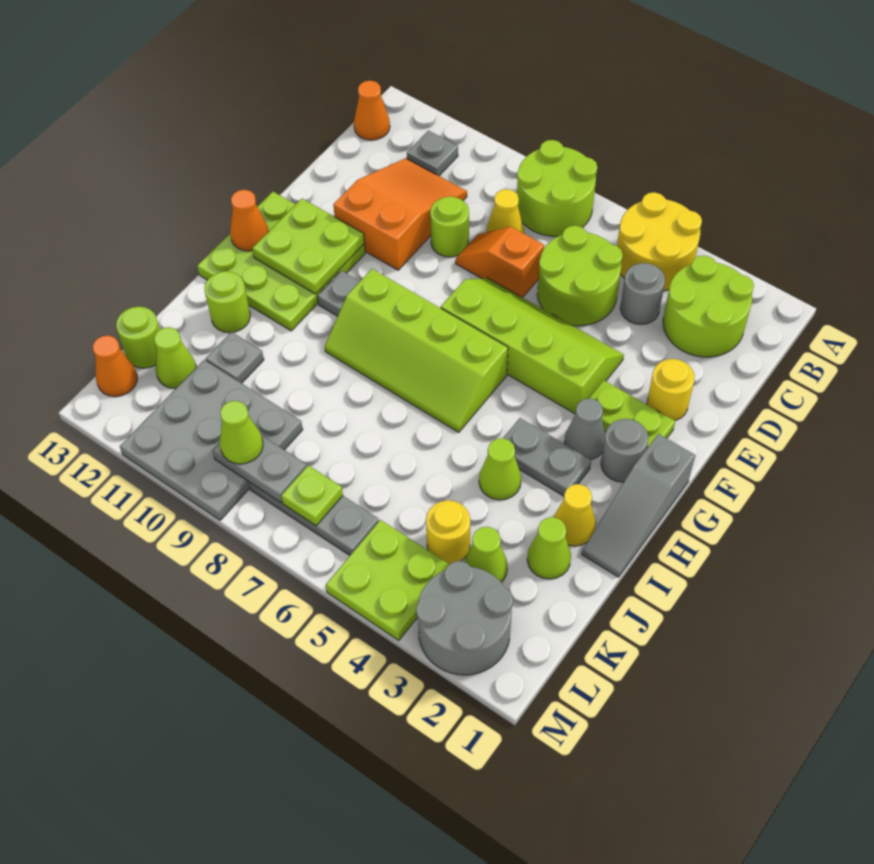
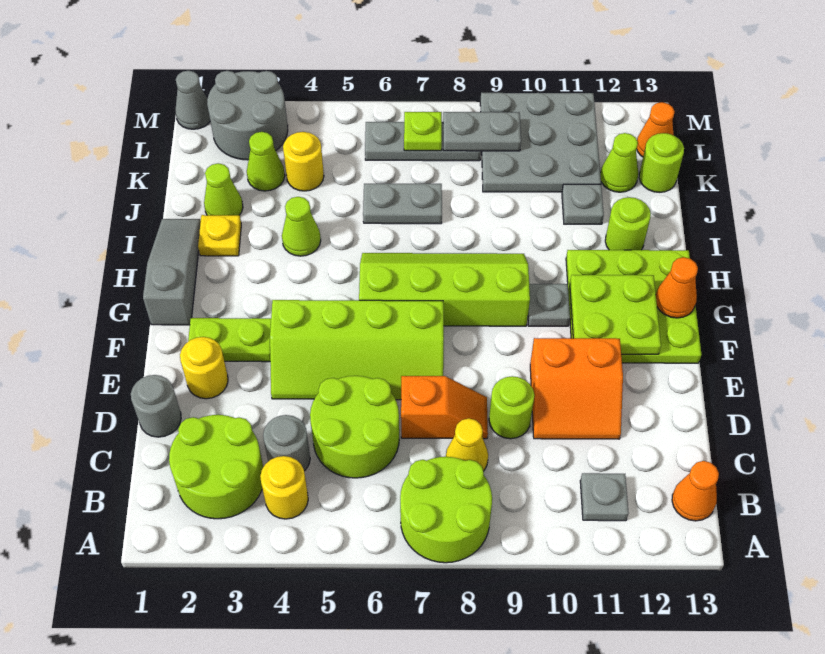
yellow 2x2 round brick [617,192,702,291] -> yellow 1x1 round brick [260,456,308,519]
orange 2x3 slope [333,158,467,270] -> orange 2x2 slope [530,338,623,439]
grey 1x1 round brick [601,419,648,482] -> grey 1x1 round brick moved to [131,375,181,437]
grey 1x1 cone [564,398,606,460] -> grey 1x1 cone moved to [175,71,210,129]
grey 1x2 plate [504,418,591,496] -> grey 1x2 plate moved to [363,184,442,224]
yellow 1x1 cone [554,484,596,546] -> yellow 1x1 plate [198,215,241,256]
lime 2x2 plate [326,520,450,640] -> none
lime 1x1 cone [220,401,263,464] -> none

